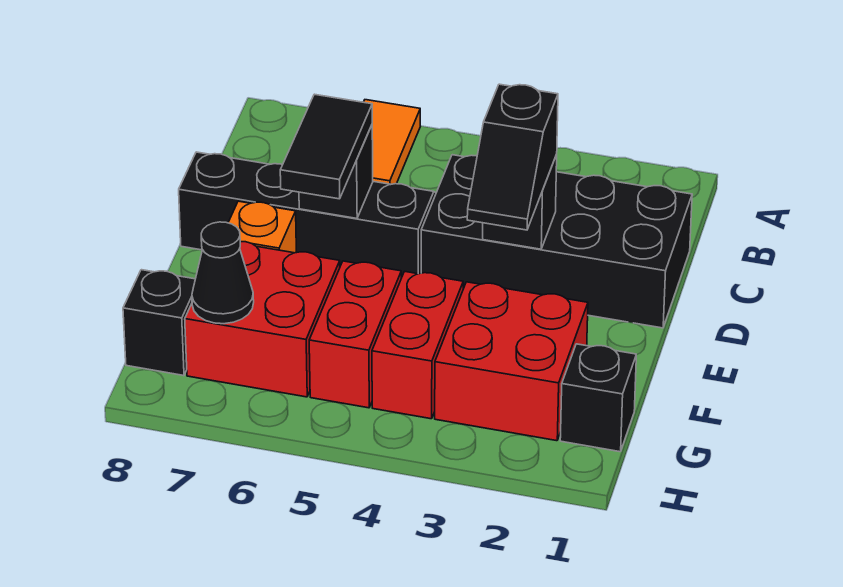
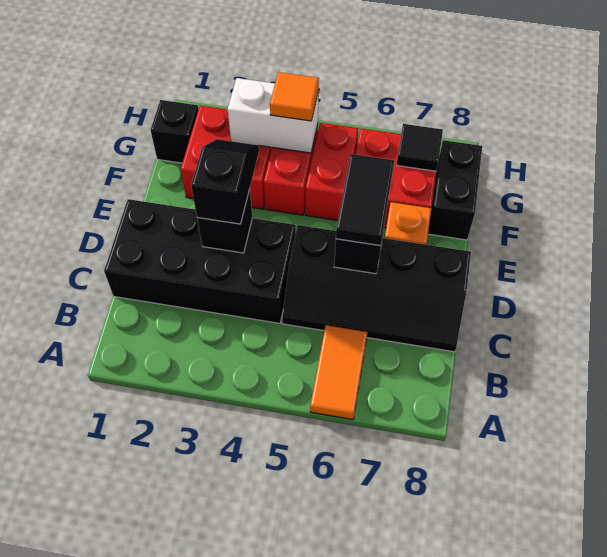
none -> white 1x2 brick [228,78,319,153]
none -> orange 1x1 tile [270,72,319,121]
black 1x1 cone [192,222,254,324] -> black 1x1 tile [397,124,443,171]
black 1x1 brick [123,270,195,376] -> black 1x2 brick [428,140,482,240]

